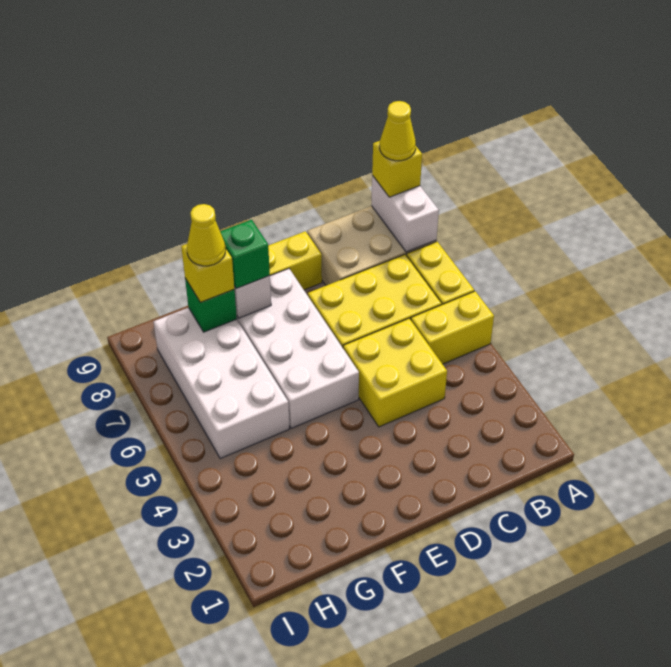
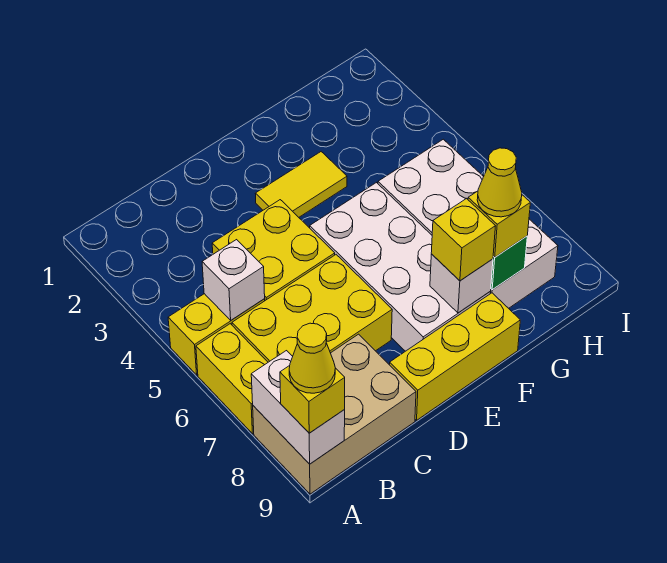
none -> white 1x1 brick [202,240,265,320]
none -> yellow 1x2 tile [255,152,347,217]
green 1x1 brick [220,220,270,288] -> yellow 1x1 brick [431,198,495,281]

